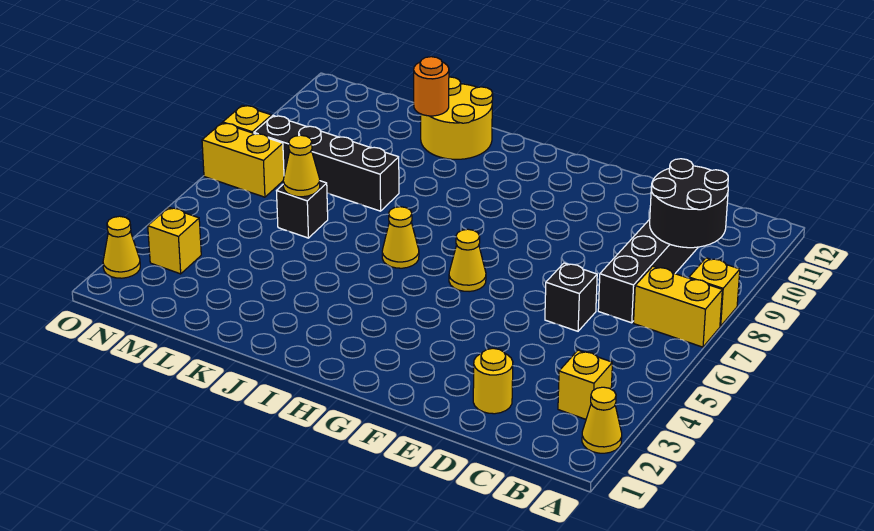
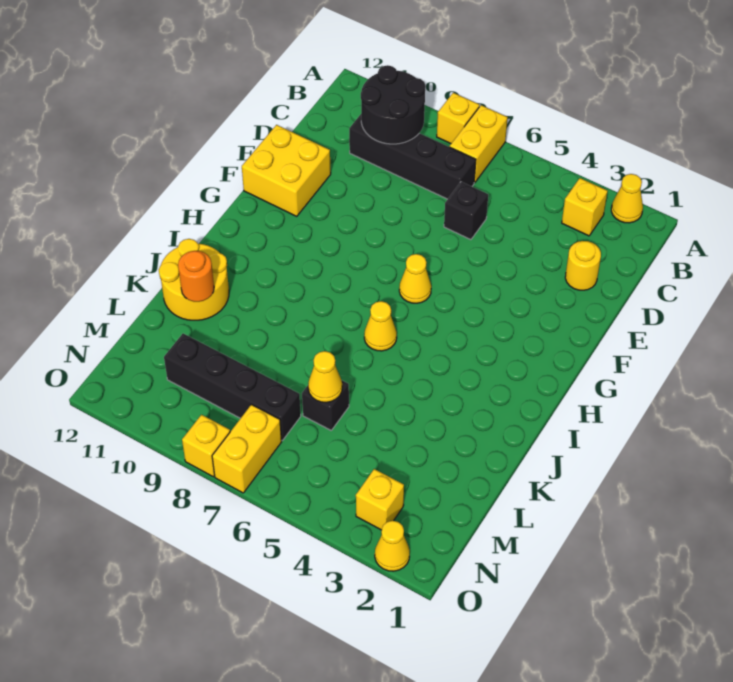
none -> yellow 2x2 brick [242,125,331,216]
black 1x4 brick [254,116,399,211] -> black 1x4 brick turned to [164,334,301,441]

